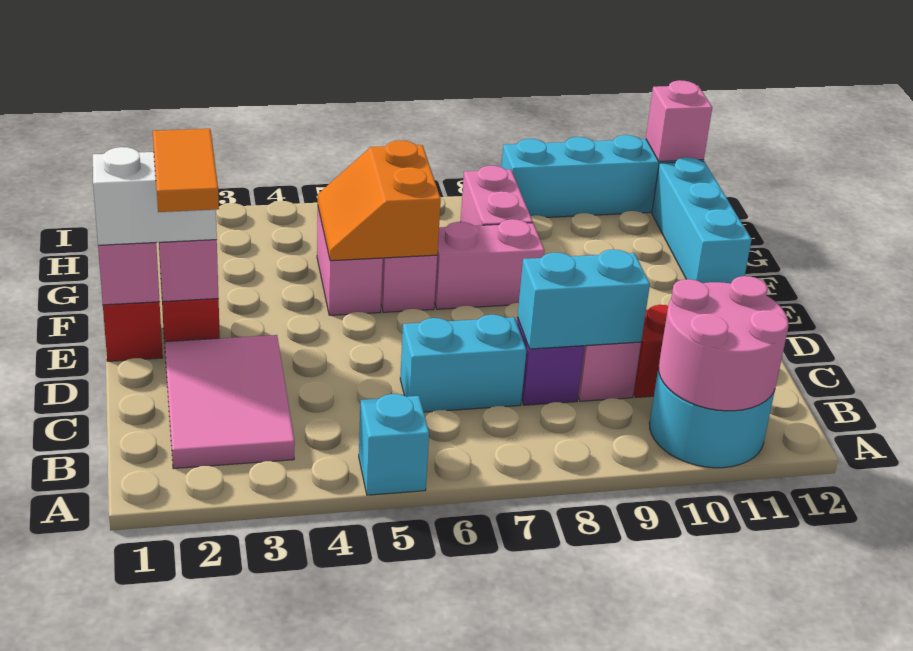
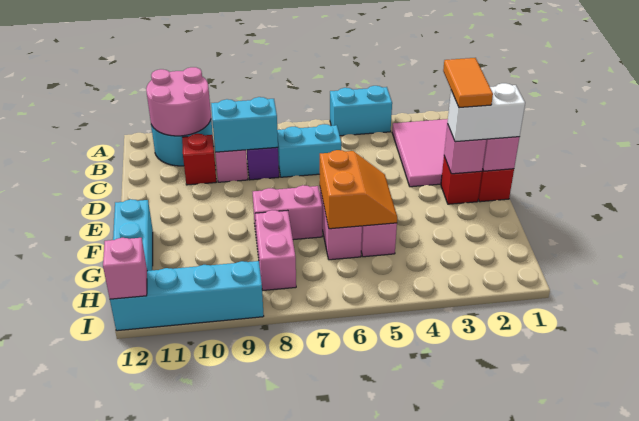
cyan 1x1 brick [359,394,429,495] -> cyan 1x2 brick [330,86,392,136]

